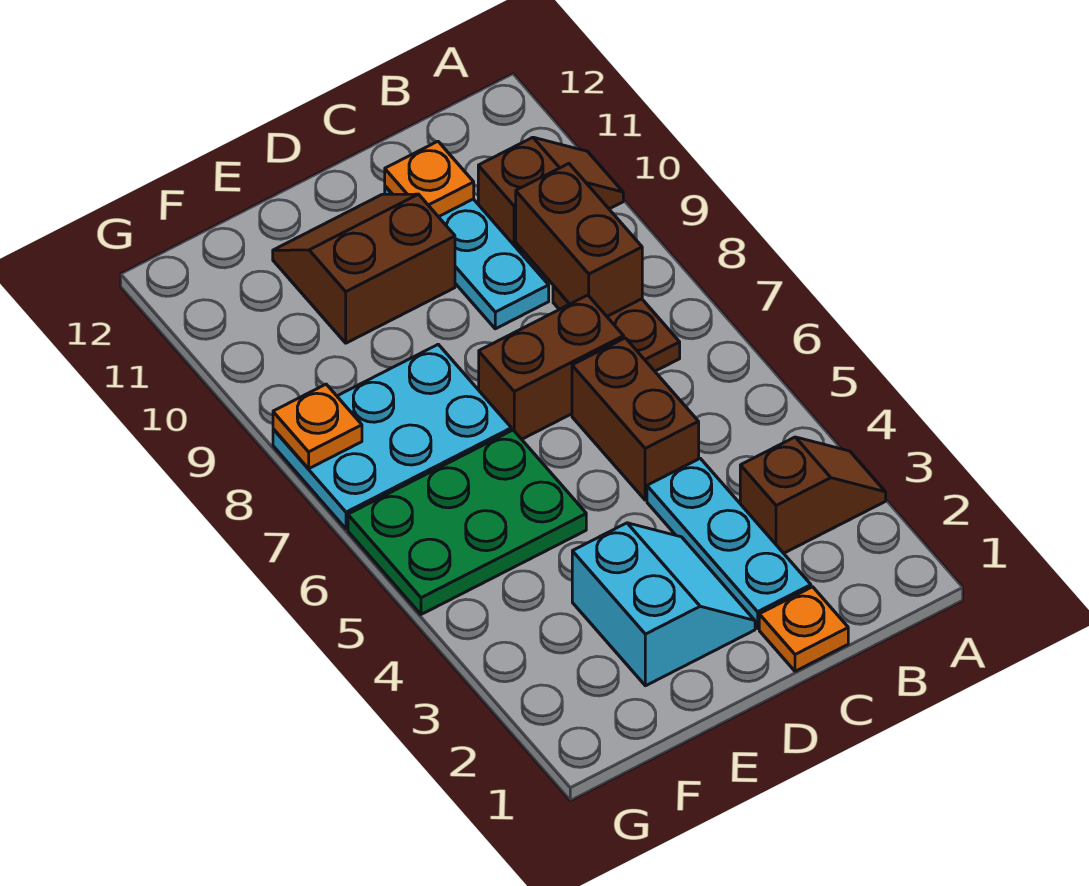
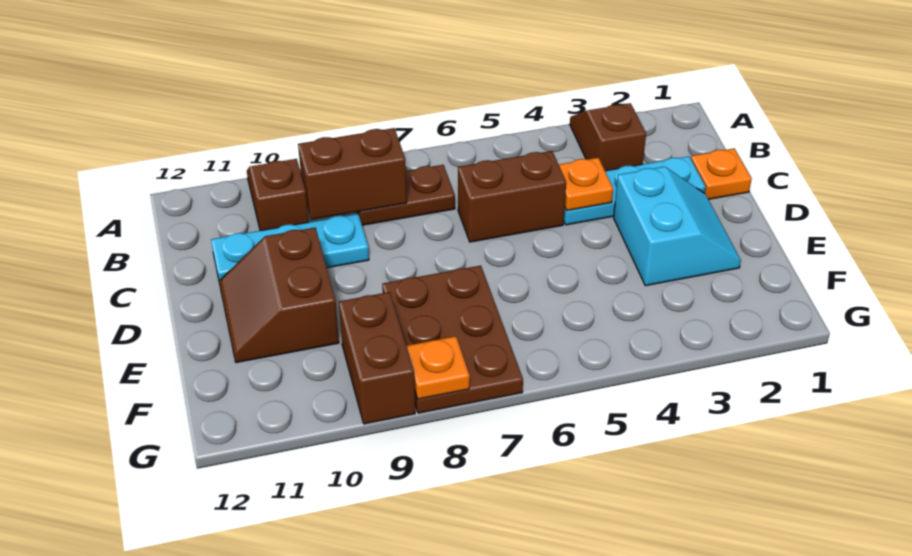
brown 1x2 brick [479,295,624,439] -> brown 1x2 brick moved to [339,292,415,424]
orange 1x1 plate [385,141,474,217] -> orange 1x1 plate moved to [559,158,613,211]
cyan 2x2 slope [572,523,755,686] -> cyan 2x2 slope turned to [614,167,741,286]
green 2x3 plate [348,430,586,614] -> none
cyan 2x3 plate [273,344,511,529] -> brown 2x3 plate [382,266,523,413]

